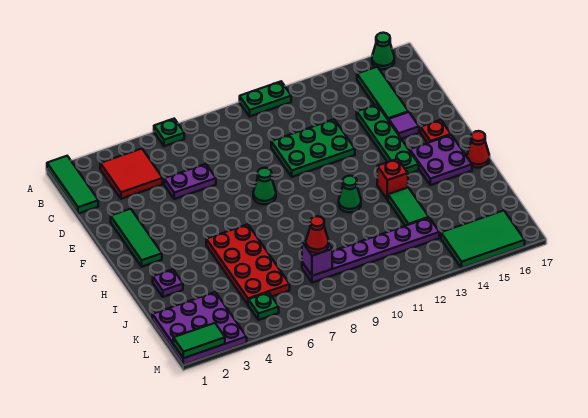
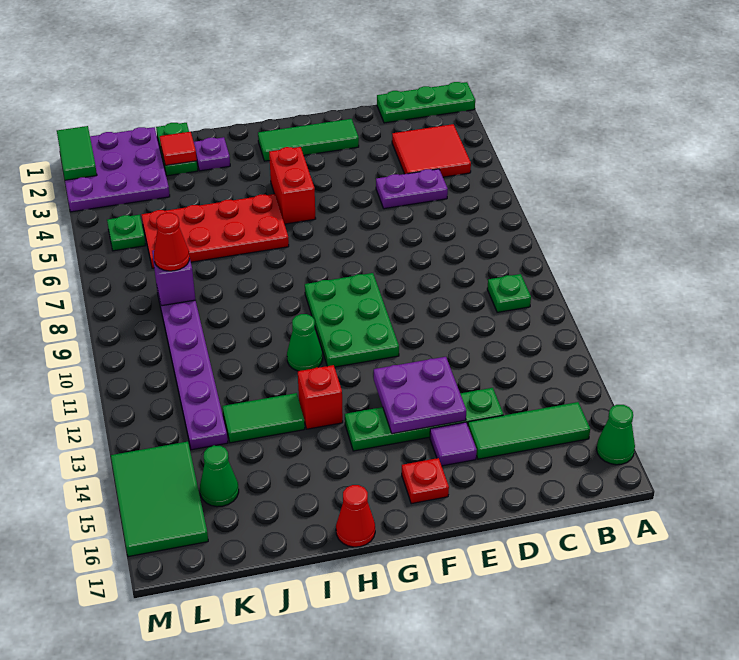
green 1x3 tile [47,156,98,214] -> green 1x3 plate [377,82,475,123]
green 1x1 plate [154,119,184,146] -> green 1x1 plate moved to [487,274,531,312]
green 1x2 plate [240,82,291,116] -> green 1x2 plate moved to [156,123,198,176]
purple 1x2 plate [164,164,216,199] -> purple 1x2 plate turned to [376,169,448,209]
green 2x3 plate [271,119,355,177] -> green 2x3 plate moved to [305,273,399,367]
green 1x1 cone [253,168,276,204] -> green 1x1 cone moved to [200,445,239,507]
none -> red 1x2 brick [269,147,316,224]
purple 2x2 plate [410,135,472,185] -> purple 2x2 plate moved to [374,357,466,434]
none -> red 1x1 tile [160,132,197,165]

